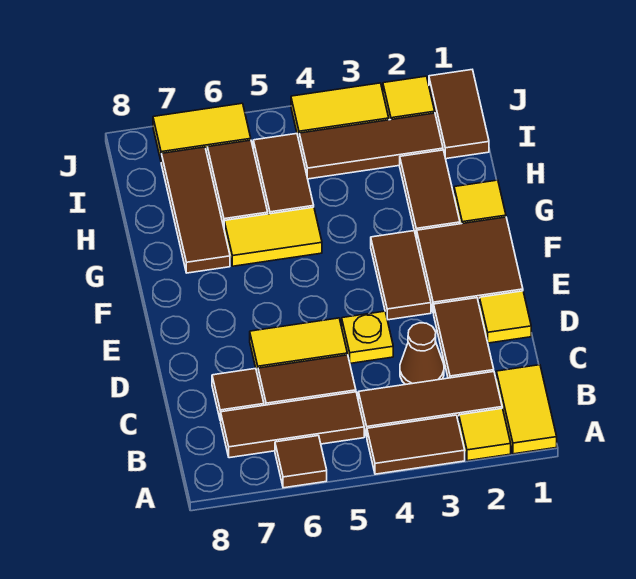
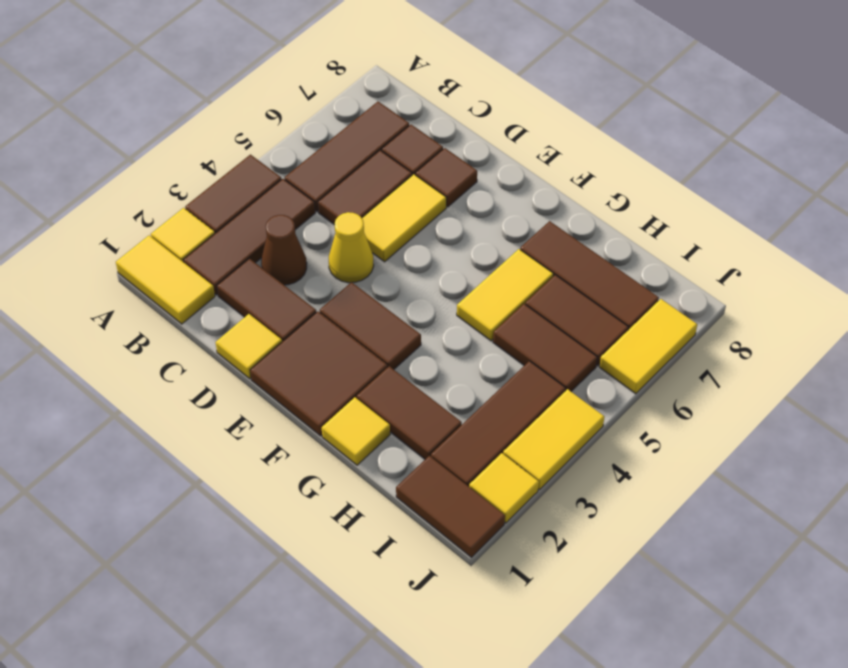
brown 1x1 tile [275,436,327,488] -> brown 1x1 tile moved to [415,148,477,207]
yellow 1x1 plate [342,311,393,363] -> yellow 1x1 cone [329,212,374,283]

